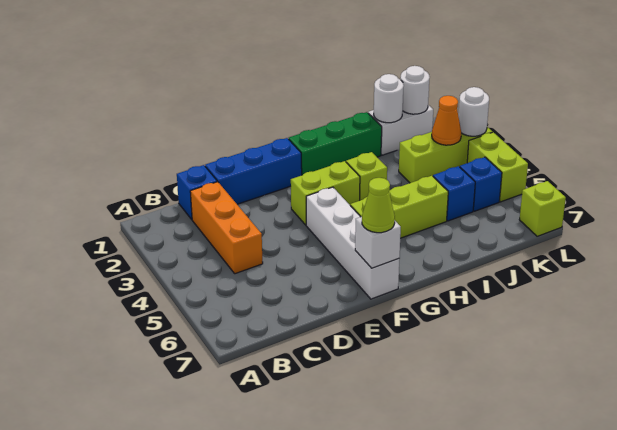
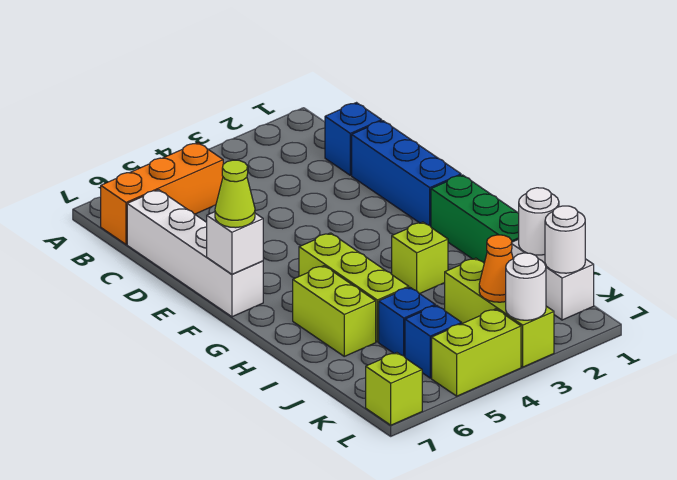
orange 1x3 brick [190,182,263,274] -> orange 1x3 brick moved to [101,143,223,244]
lime 1x2 brick [291,161,360,225] -> lime 1x2 brick moved to [293,266,376,356]
white 1x4 brick [306,187,399,299] -> white 1x4 brick turned to [127,190,263,317]

